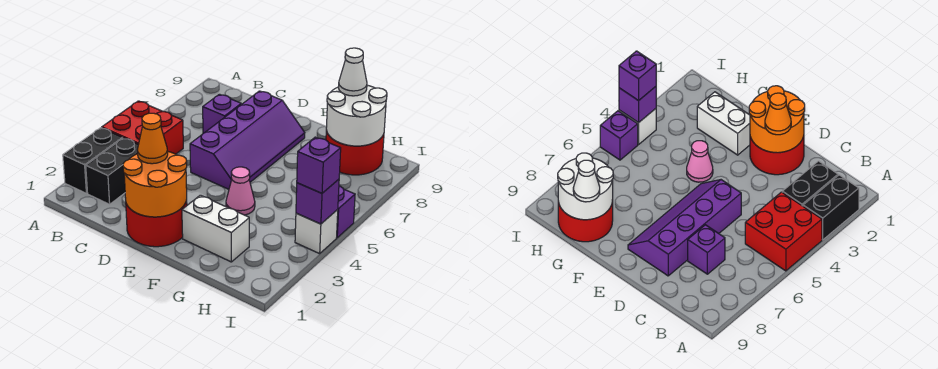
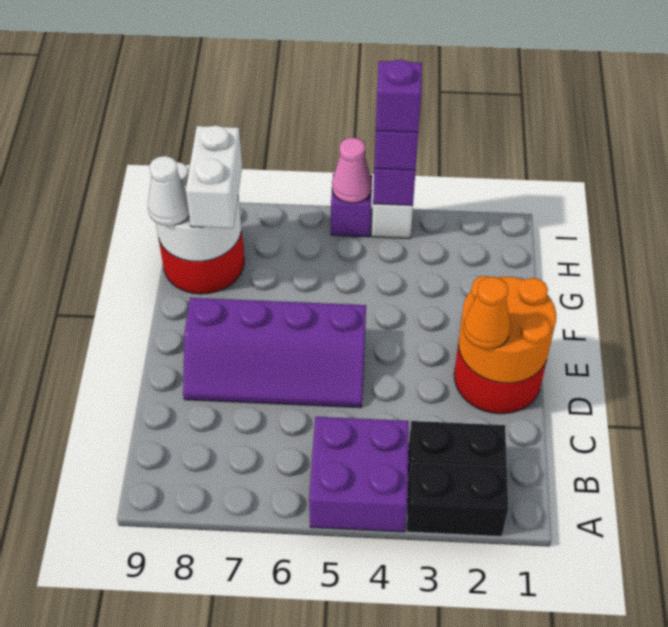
red 2x2 brick [102,101,183,154] -> purple 2x2 brick [309,417,409,532]
purple 1x1 brick [203,94,241,133] -> purple 1x1 brick moved to [376,60,422,132]
purple 2x4 slope [190,91,305,189] -> purple 2x4 slope turned to [183,298,366,408]
white 1x2 brick [182,195,249,262] -> white 1x2 brick moved to [186,125,242,228]
pink 1x1 cone [226,167,255,215] -> pink 1x1 cone moved to [332,138,372,203]

